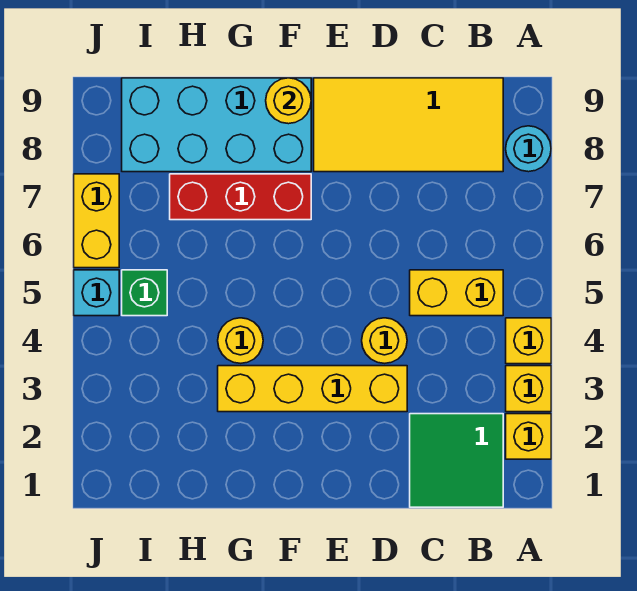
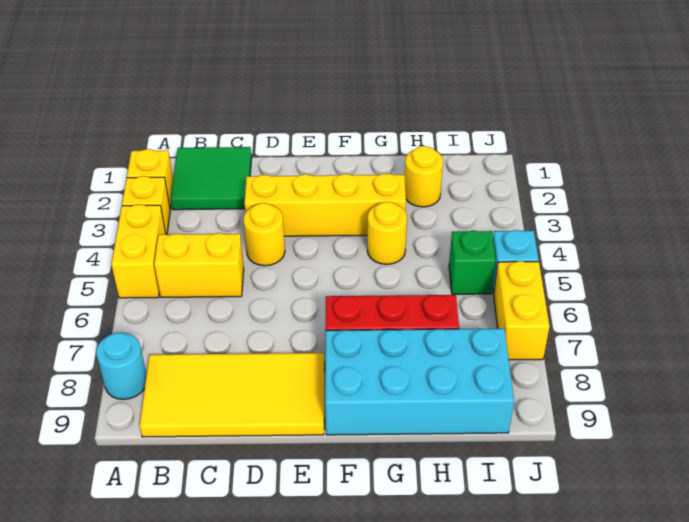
yellow 1x1 brick [506,318,551,364] -> yellow 1x2 brick [111,204,166,298]
yellow 1x1 round brick [266,78,311,124] -> yellow 1x1 round brick moved to [405,146,443,207]

